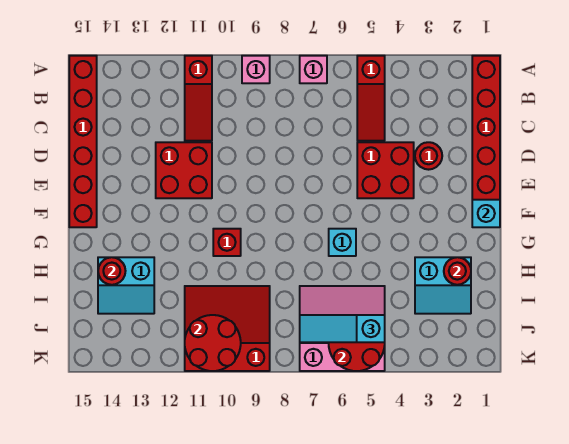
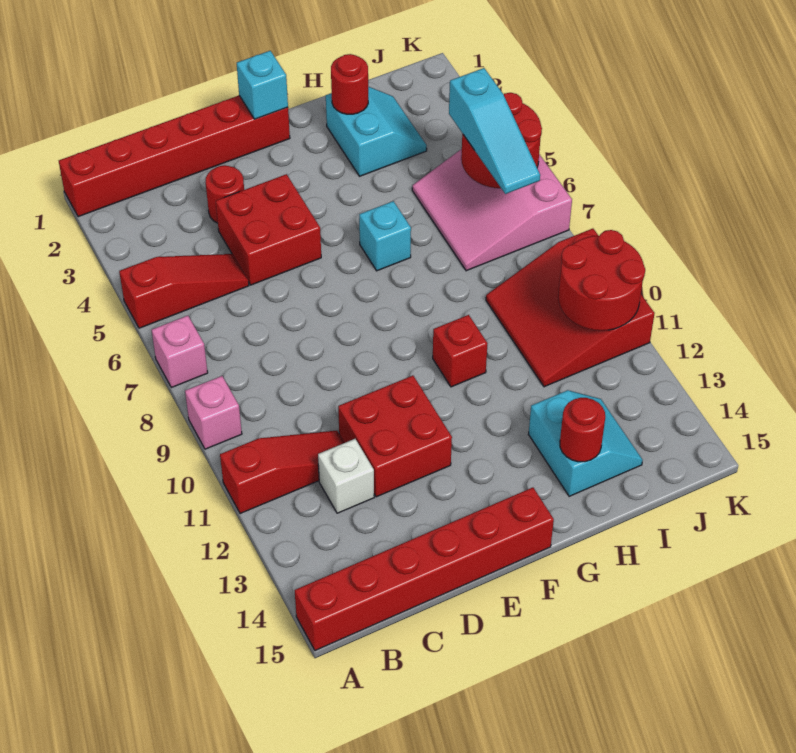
none -> white 1x1 brick [318,439,374,513]

